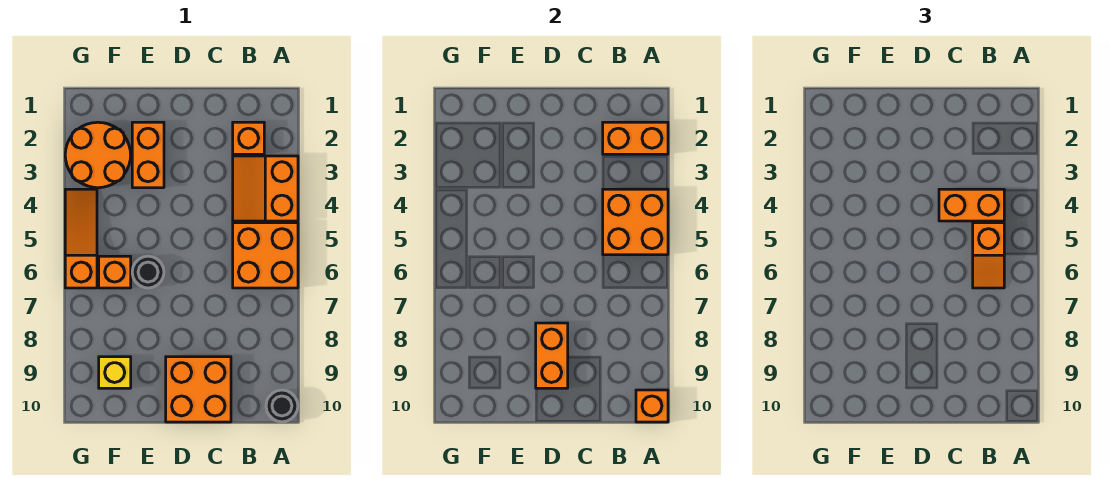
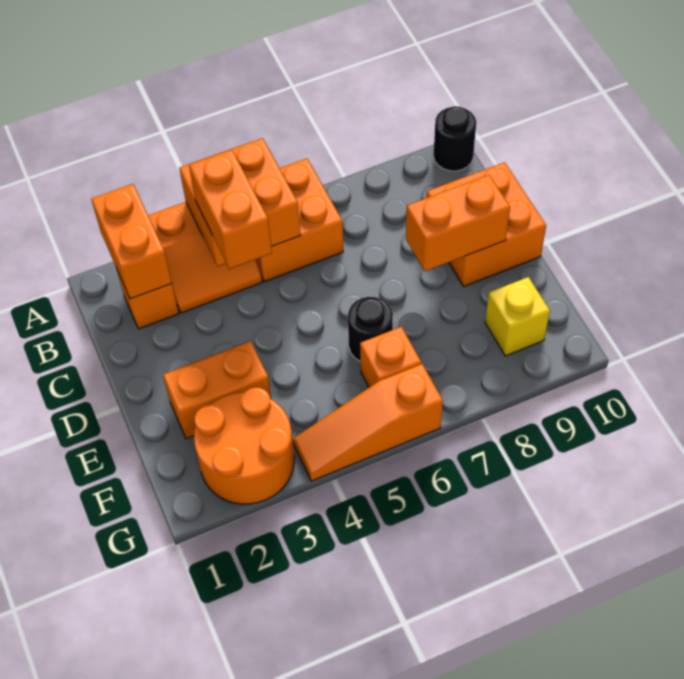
orange 1x1 brick [636,390,668,422] -> none
orange 1x2 slope [973,223,1004,288] -> none

